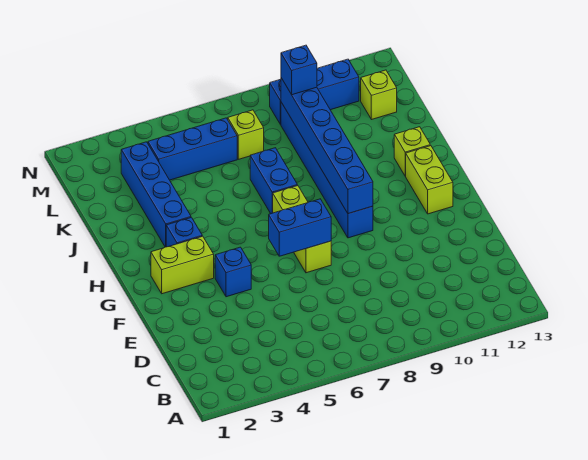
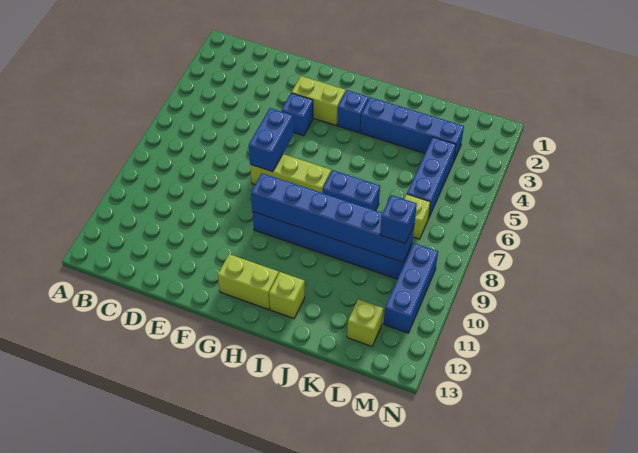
lime 1x2 brick [151,236,214,294] -> lime 1x2 brick turned to [291,76,346,125]

